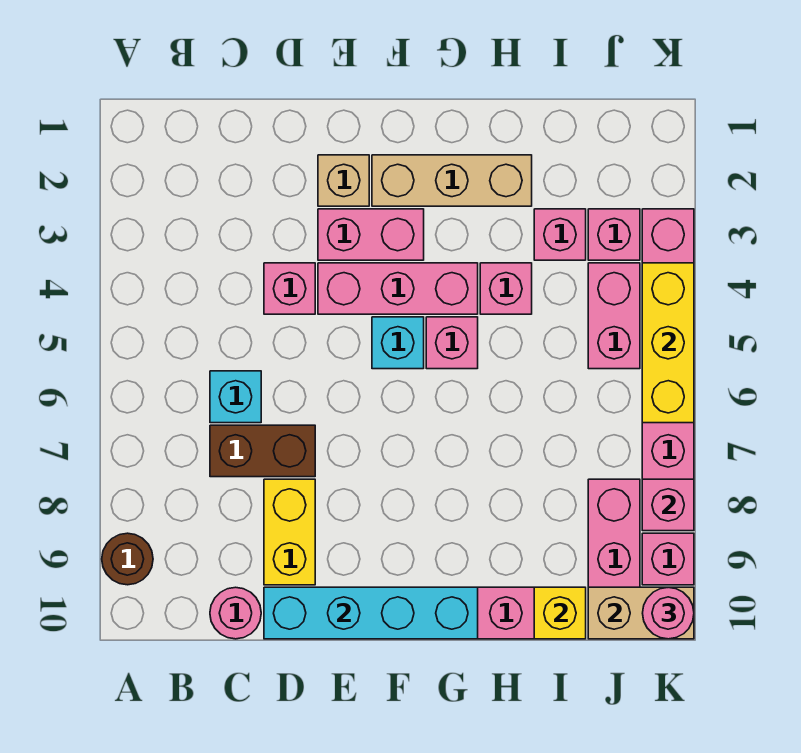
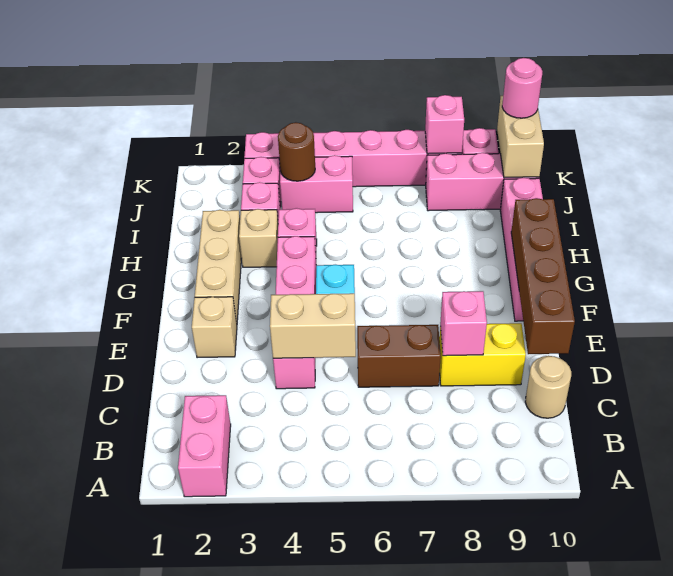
brown 1x1 round brick [102,533,153,585] -> brown 1x1 round brick moved to [278,122,315,181]
cyan 1x1 brick [210,371,261,423] -> none
brown 1x2 brick [210,425,315,477] -> brown 1x2 brick turned to [357,325,441,387]
pink 1x1 round brick [210,587,261,639] -> tan 1x1 round brick [525,356,571,418]
none -> tan 1x2 brick [270,293,356,358]
cyan 1x4 brick [264,587,478,639] -> brown 1x4 brick [511,198,575,354]
pink 1x2 brick [318,209,424,260] -> pink 1x2 brick moved to [178,395,231,497]
pink 1x1 brick [426,317,478,369] -> pink 1x1 brick moved to [440,291,487,356]
none -> tan 1x1 brick [239,209,278,267]
yellow 1x1 brick [534,587,586,639] -> none
yellow 1x3 brick [642,263,694,423] -> none

